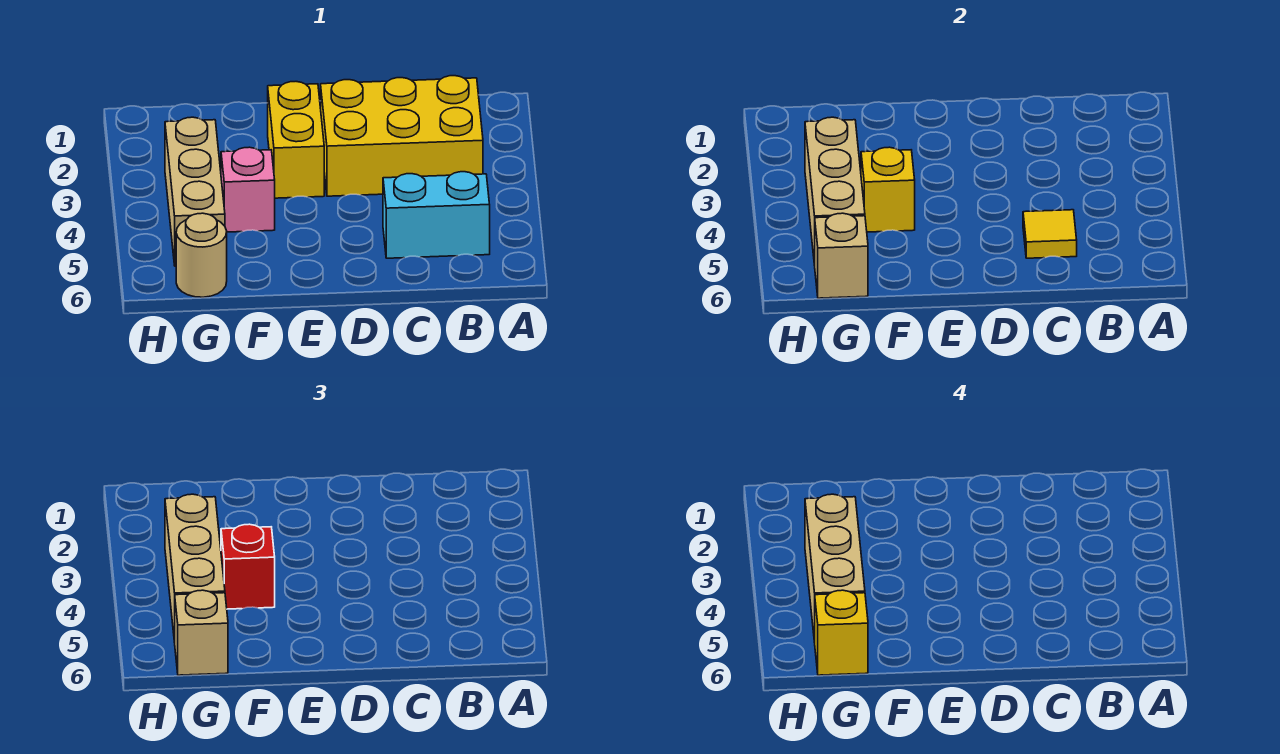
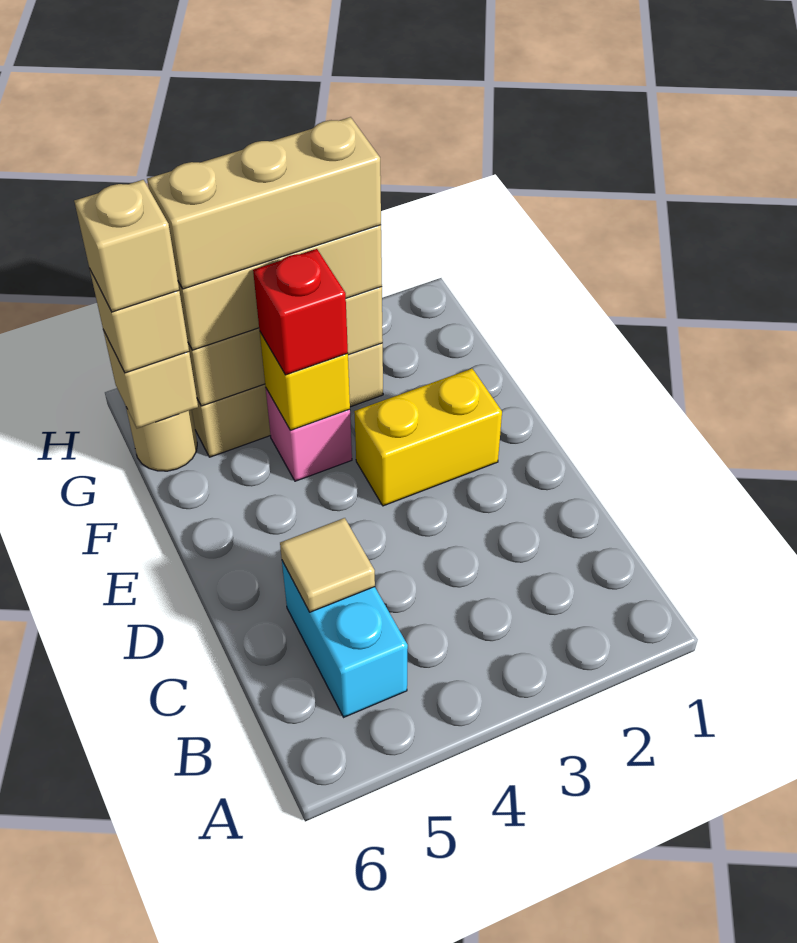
yellow 2x3 brick [321,76,483,196] -> none
yellow 1x1 tile [1023,210,1077,258] -> tan 1x1 tile [280,518,375,612]
yellow 1x1 brick [815,590,868,675] -> tan 1x1 brick [74,180,179,312]

